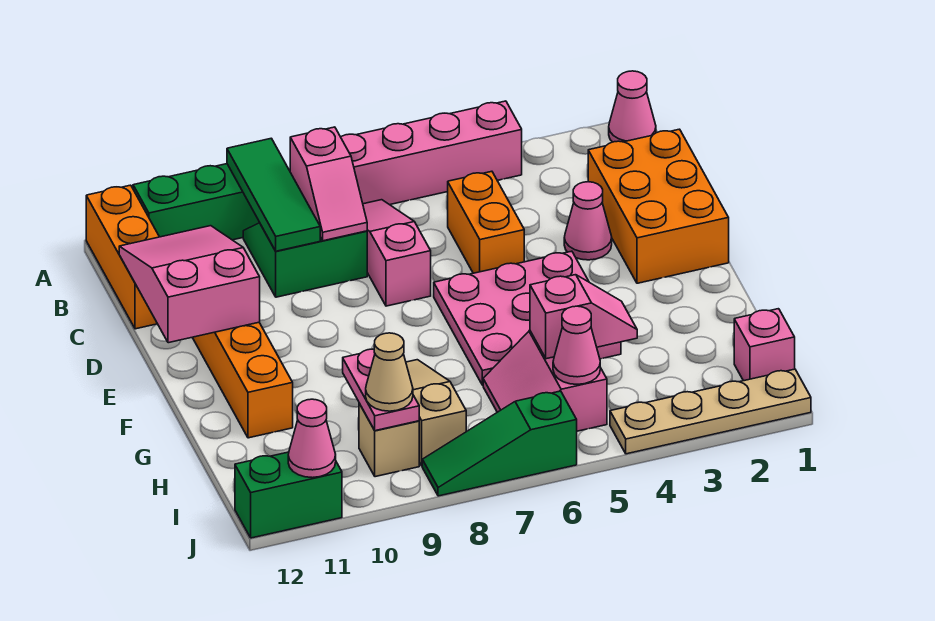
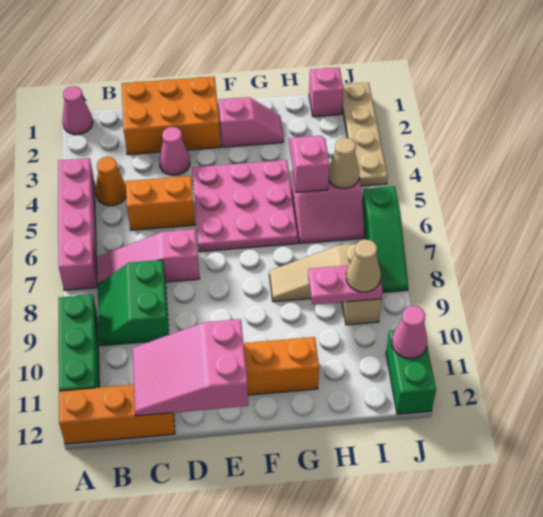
green 1x3 tile [227,138,320,251] -> none
none -> orange 1x1 cone [96,157,126,206]
pink 1x2 slope [290,127,367,241] -> pink 1x2 slope moved to [219,97,284,147]
pink 1x1 cone [553,306,600,384] -> tan 1x1 cone [329,138,360,189]

